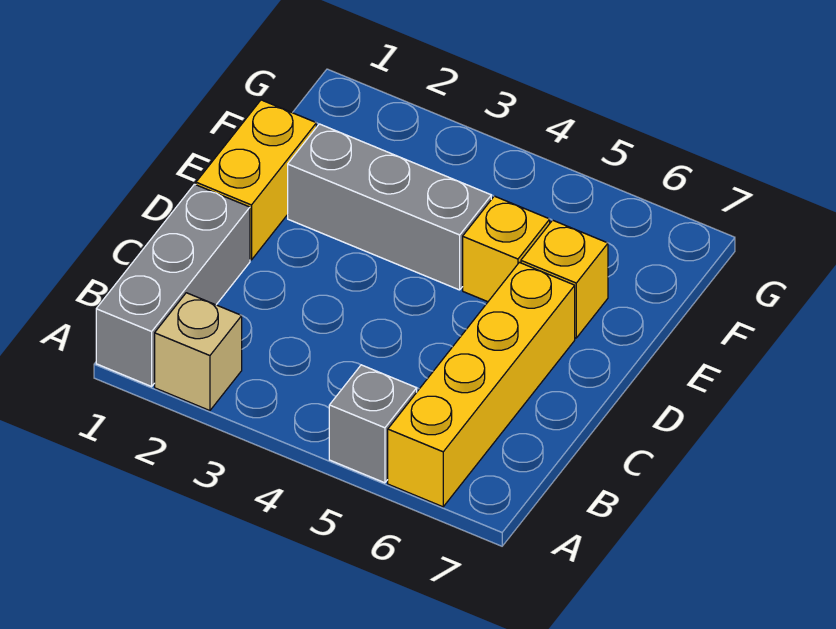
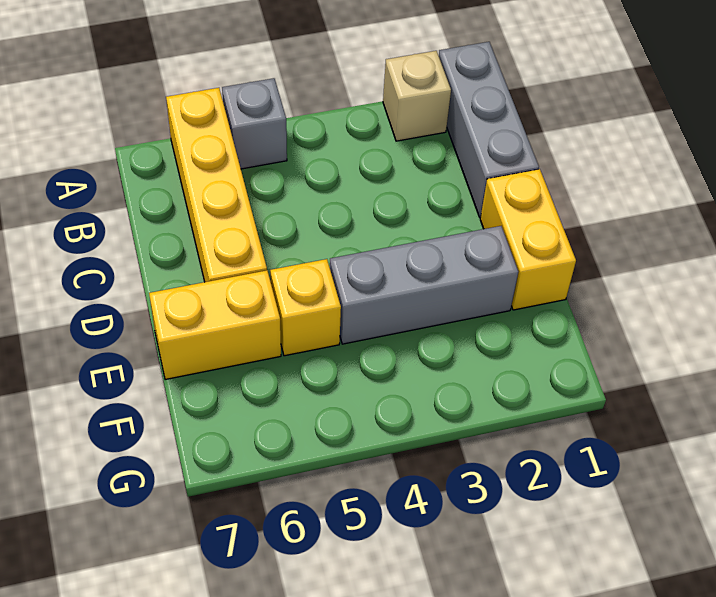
yellow 1x1 brick [521,220,608,338] -> yellow 1x2 brick [149,270,281,380]

